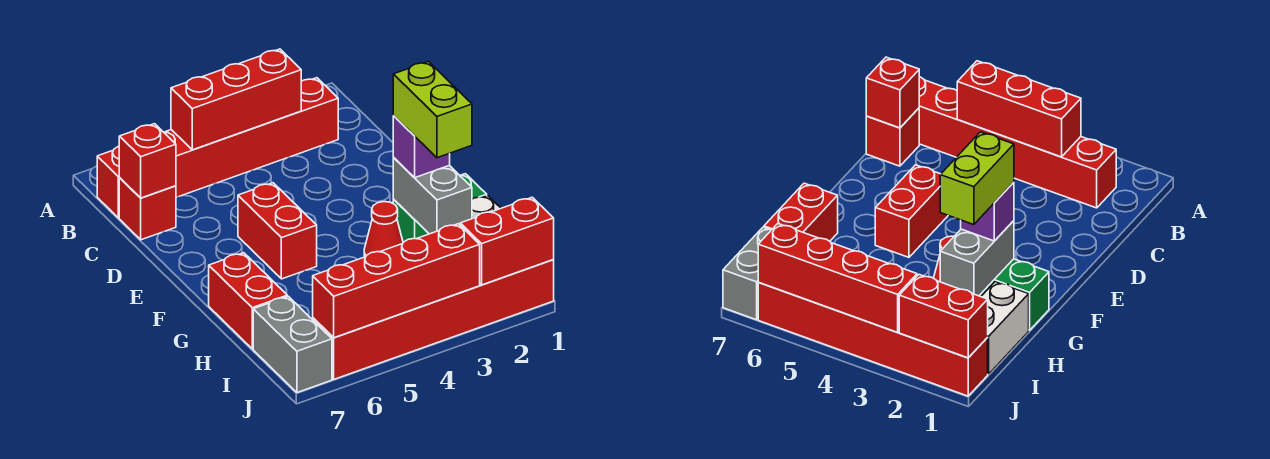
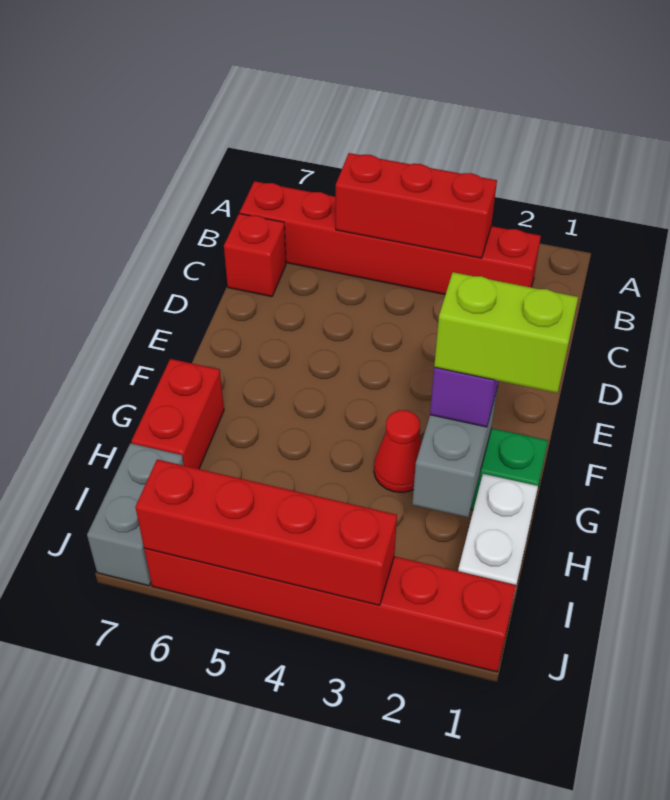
red 1x1 brick [119,124,176,198] -> none
red 1x2 brick [238,183,317,279] -> none
lime 1x2 brick [393,62,472,158] -> lime 1x2 brick turned to [434,272,578,393]
red 1x2 brick [460,197,554,285] -> none

